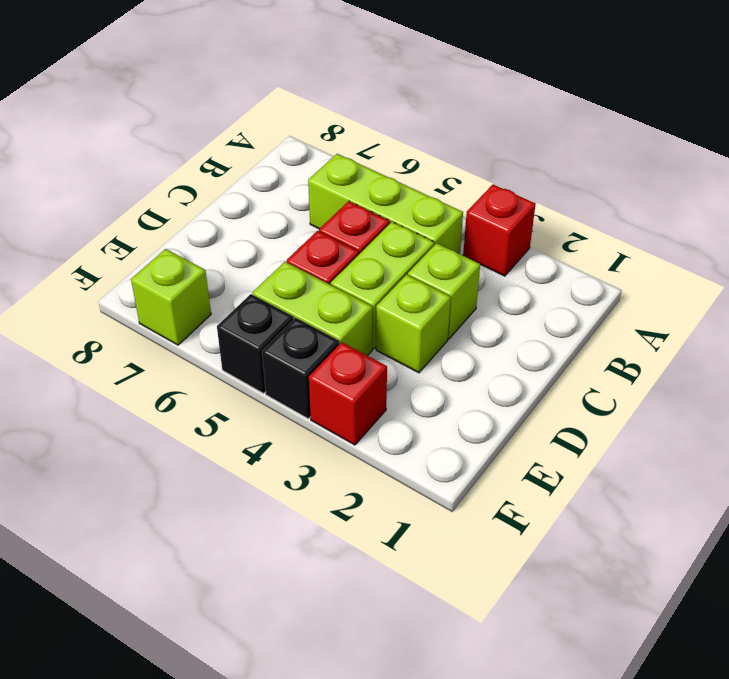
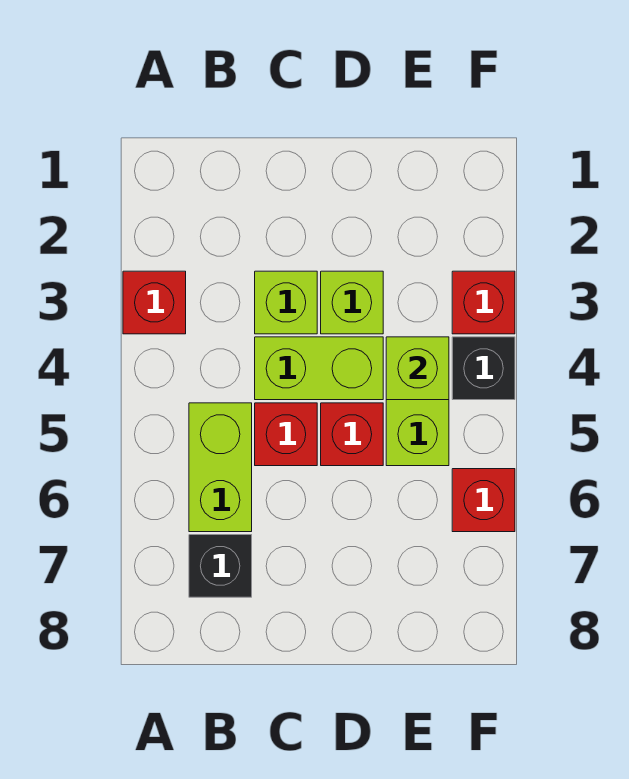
lime 1x3 brick [308,154,463,254] -> lime 1x2 brick [189,403,252,532]
black 1x1 brick [217,294,293,393] -> black 1x1 brick moved to [189,535,252,597]
none -> red 1x1 brick [452,469,515,532]
lime 1x1 brick [131,249,211,345] -> lime 1x1 brick moved to [386,337,449,400]

